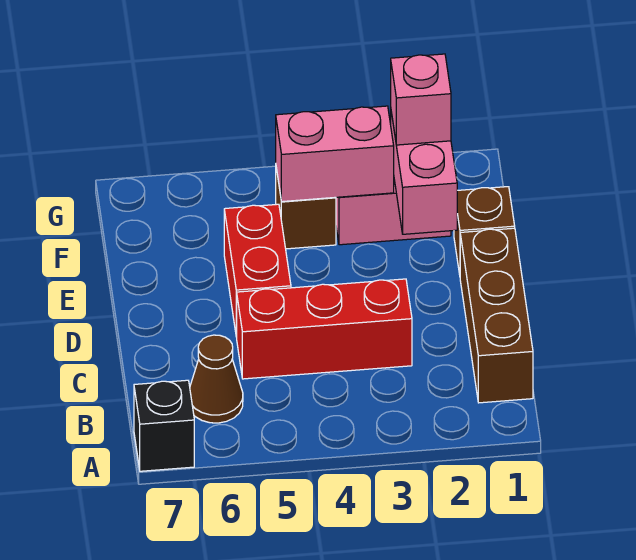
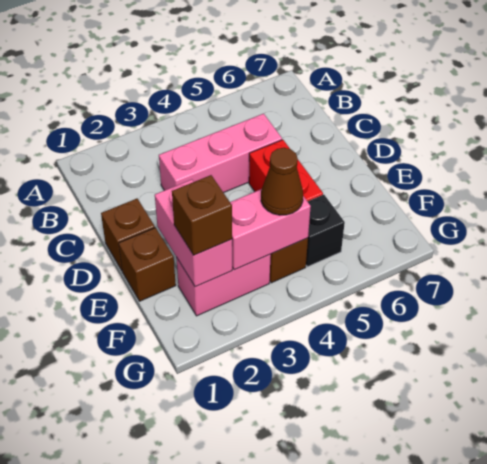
black 1x1 brick [134,380,194,471] -> black 1x1 brick moved to [306,195,345,267]
brown 1x3 brick [460,228,533,403] -> brown 1x1 brick [101,199,155,270]
brown 1x1 cone [190,335,243,423] -> brown 1x1 cone moved to [261,148,303,215]
red 1x3 brick [237,279,412,379] -> pink 1x3 brick [159,114,282,193]
pink 1x1 brick [391,54,451,145] -> brown 1x1 brick [172,175,232,255]

